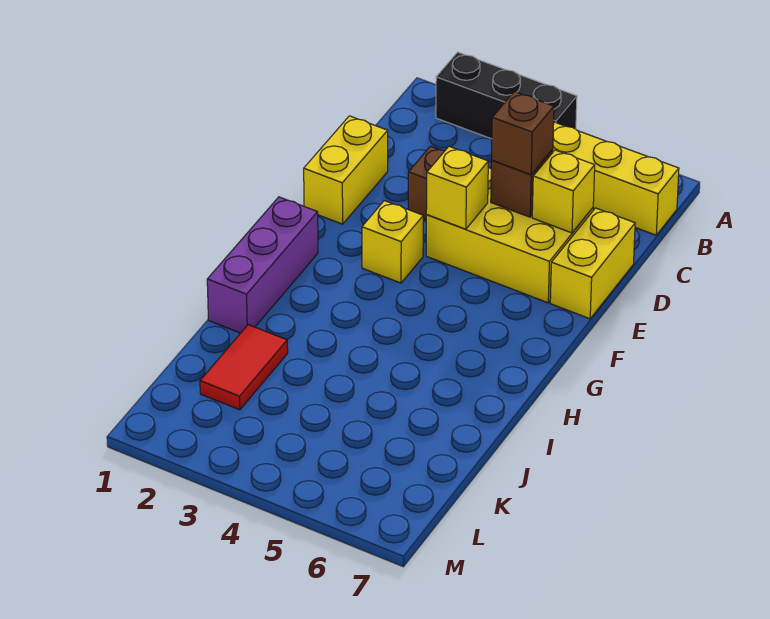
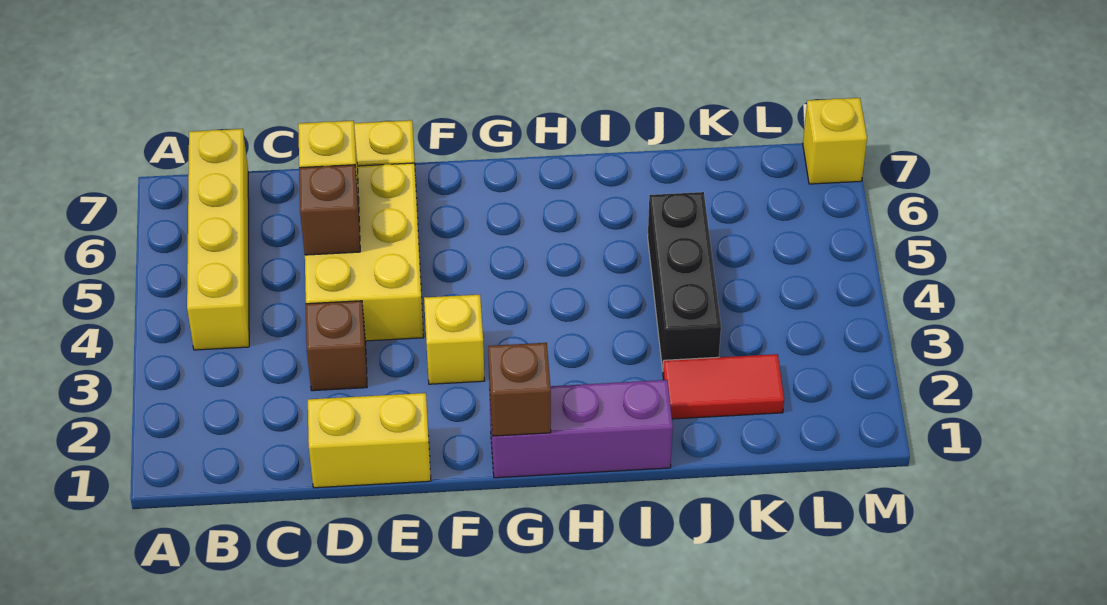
black 1x3 brick [436,52,577,139] -> black 1x3 brick moved to [648,192,721,370]
brown 1x1 brick [492,92,554,175] -> brown 1x1 brick moved to [488,343,551,436]
yellow 1x1 brick [426,146,488,229] -> yellow 1x1 brick moved to [803,98,867,184]

